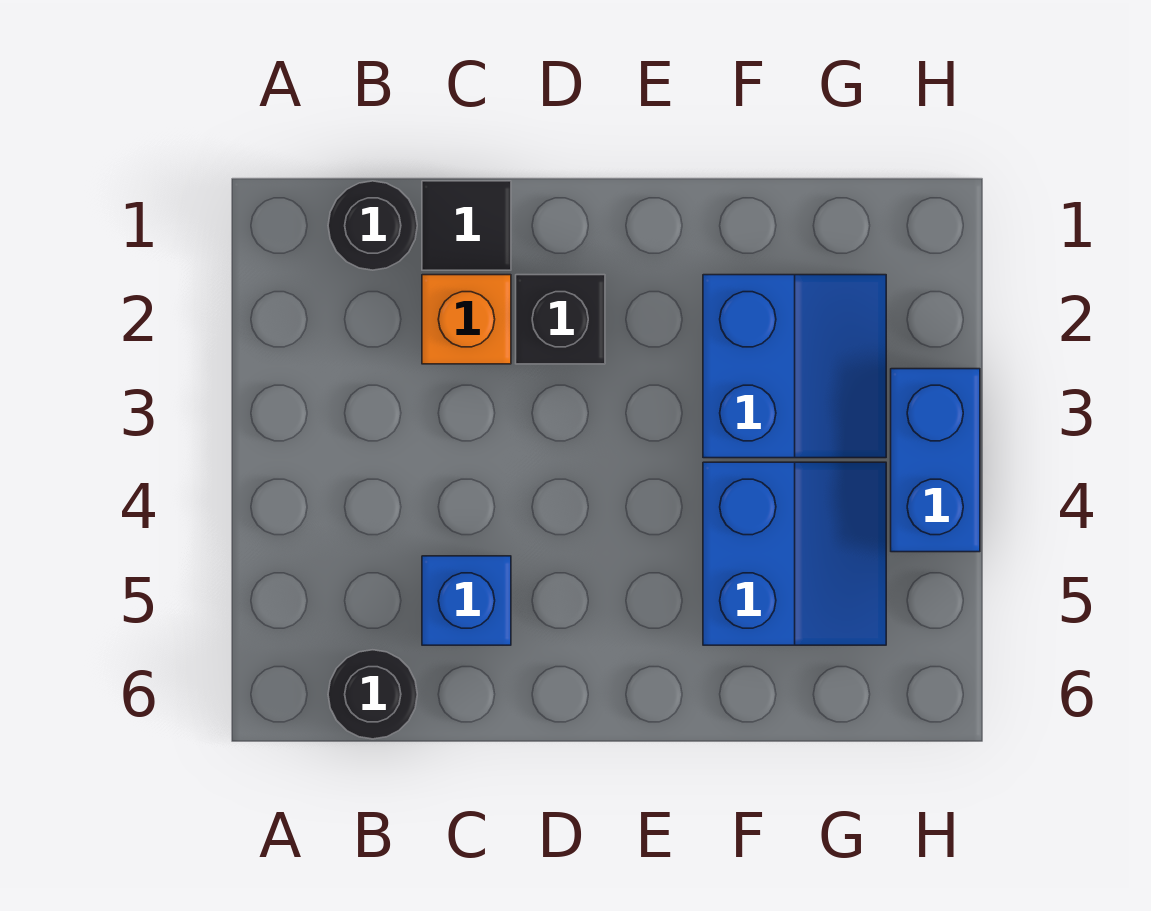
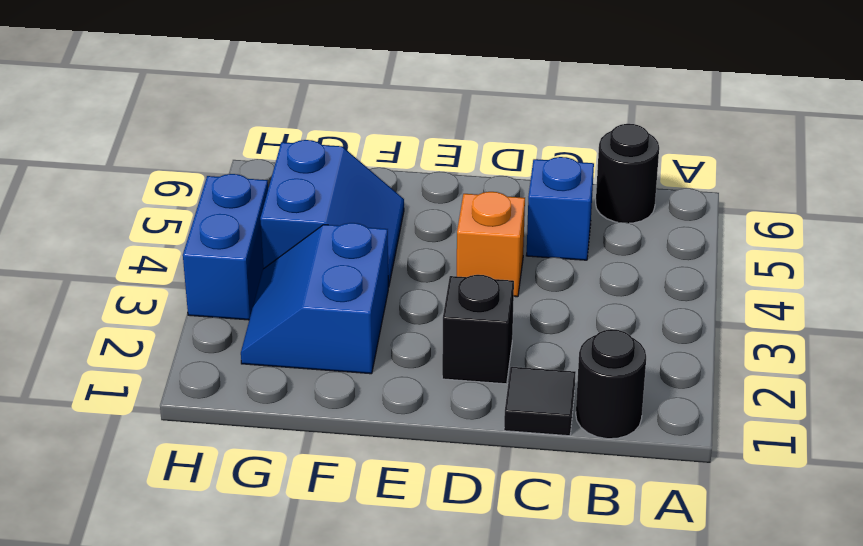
orange 1x1 brick [422,275,511,364] -> orange 1x1 brick moved to [457,192,525,297]
blue 2x2 slope [703,462,886,645] -> blue 2x2 slope turned to [260,140,404,287]

